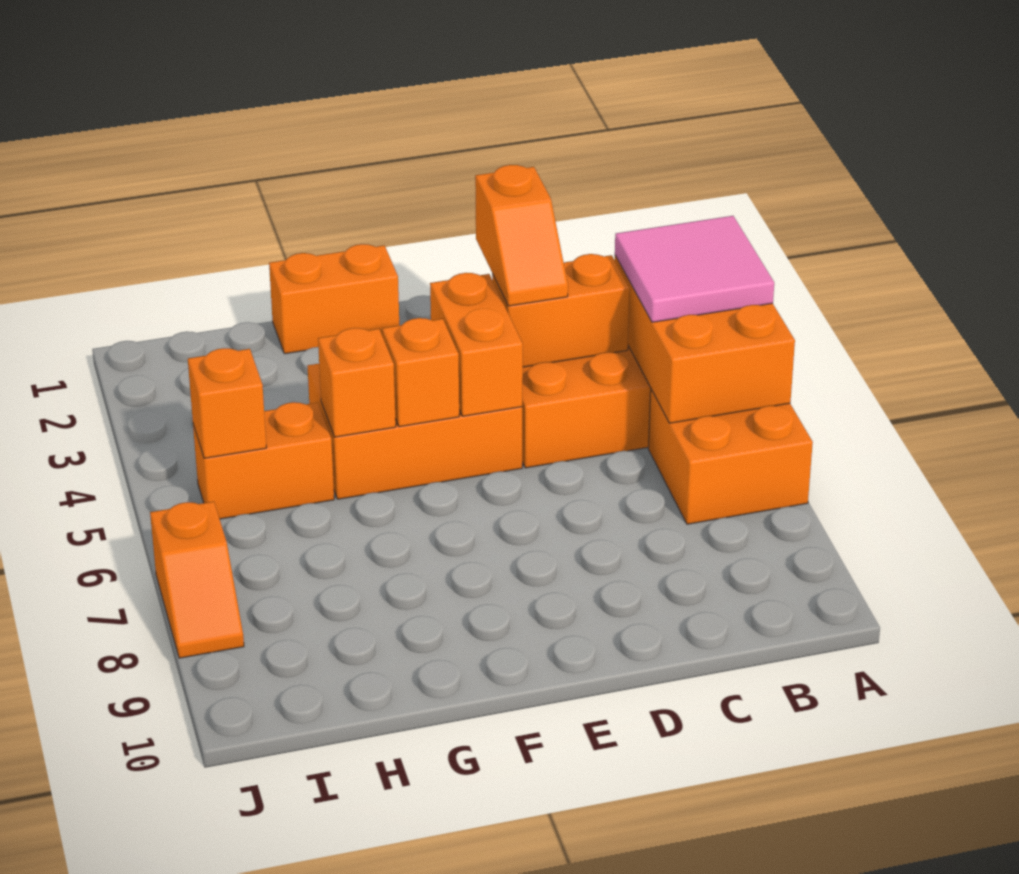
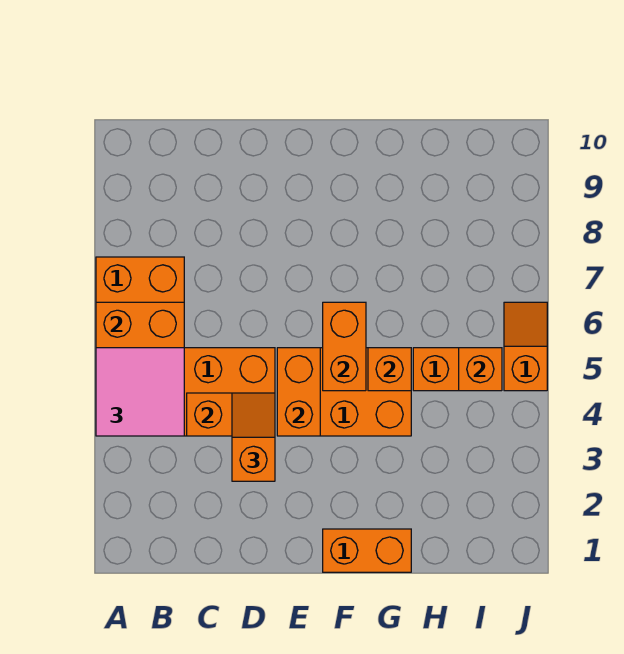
orange 1x1 brick [382,318,459,427] -> orange 1x2 brick [323,302,366,391]
orange 1x2 slope [150,502,244,658] -> orange 1x2 slope moved to [504,302,547,391]

